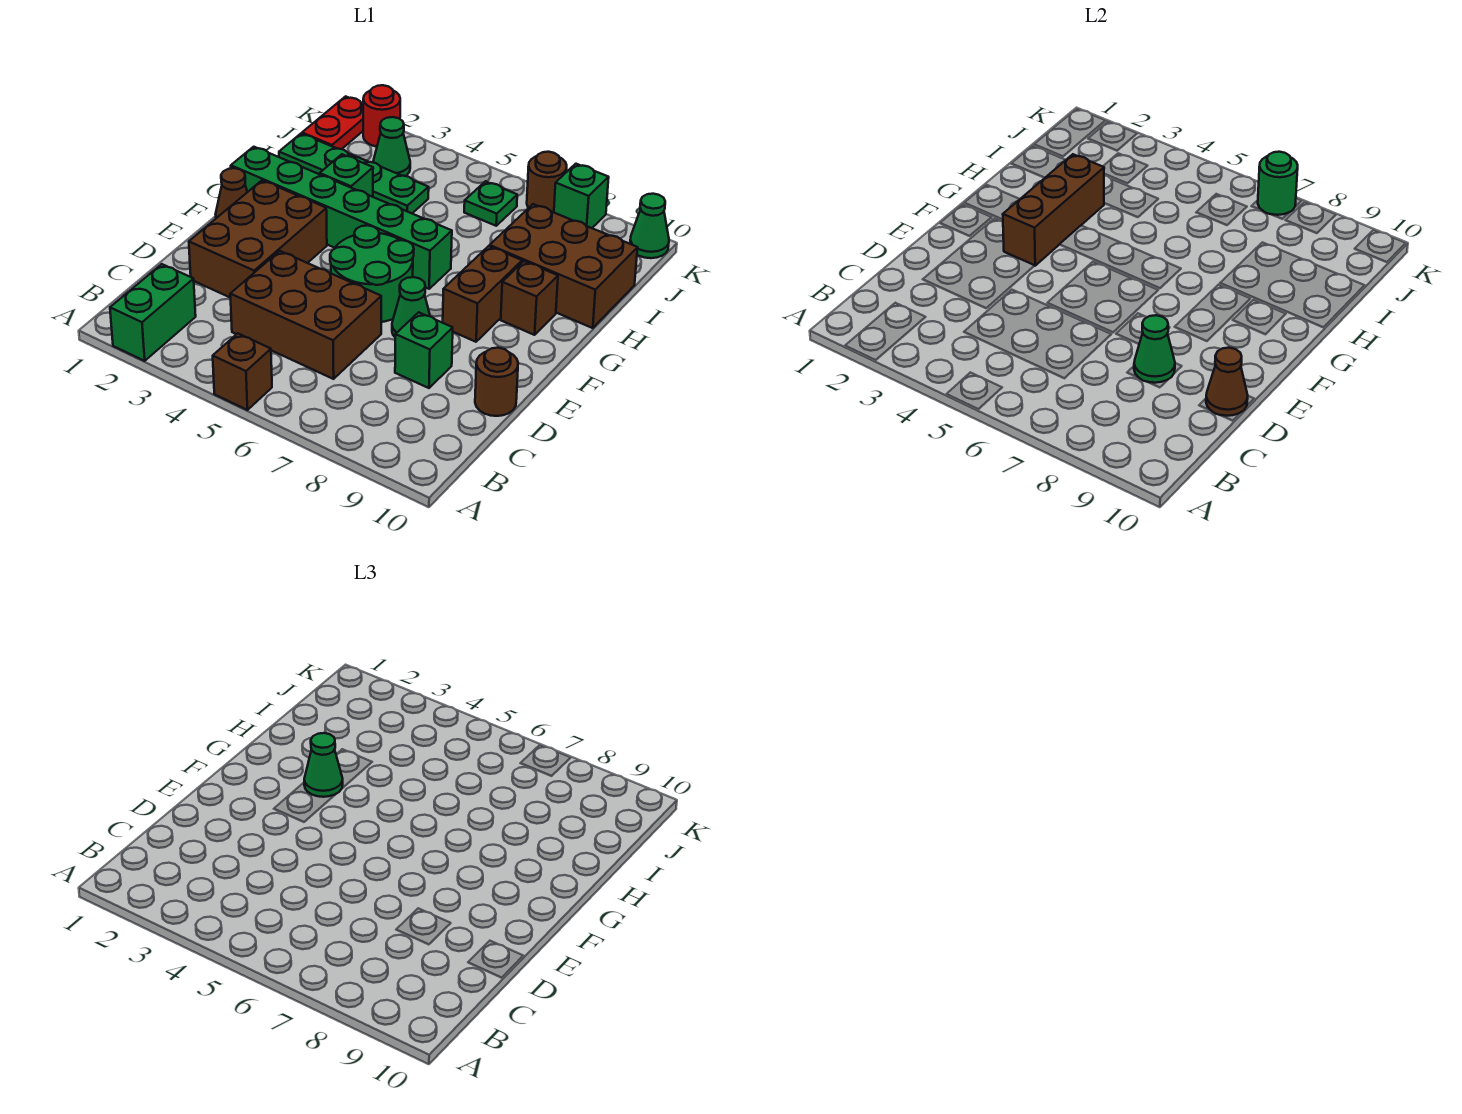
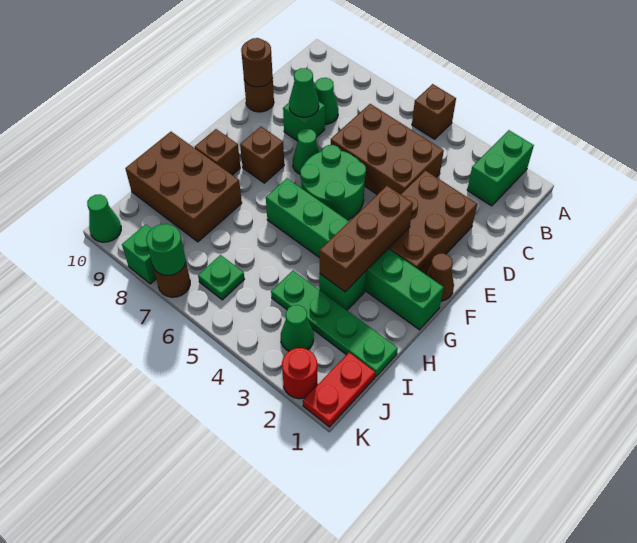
brown 1x1 cone [1206,348,1248,416] -> brown 1x1 round brick [241,38,273,87]
brown 1x2 brick [443,246,522,342] -> brown 1x1 brick [240,127,284,183]
green 1x1 cone [304,733,343,797] -> green 1x1 cone moved to [315,78,338,124]

